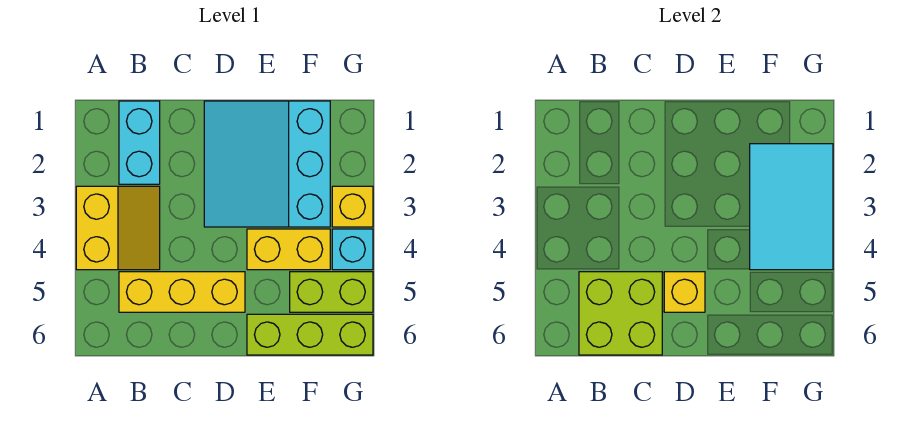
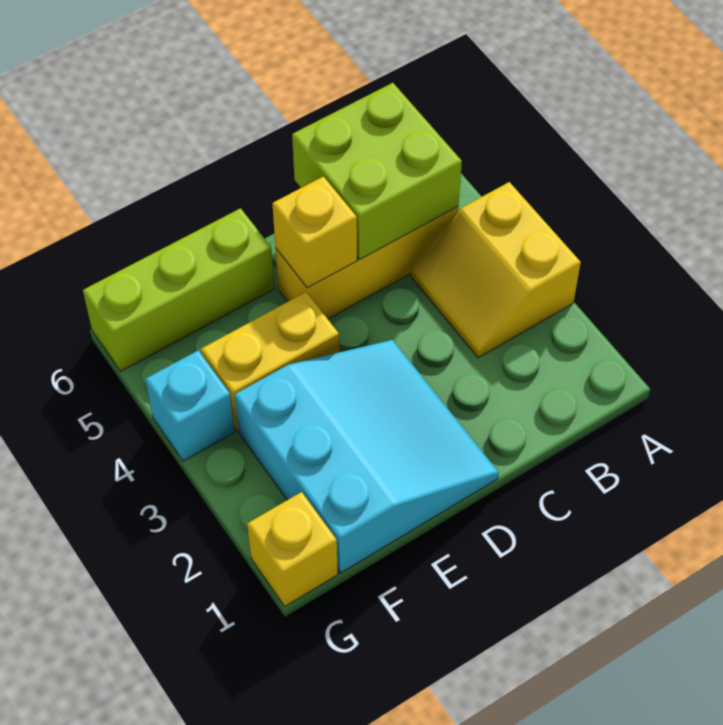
cyan 1x2 brick [119,101,160,184] -> none
cyan 2x3 tile [750,144,833,270] -> none
lime 1x2 brick [290,272,373,312] -> none
yellow 1x1 brick [332,186,373,227] -> yellow 1x1 brick moved to [247,492,338,606]

